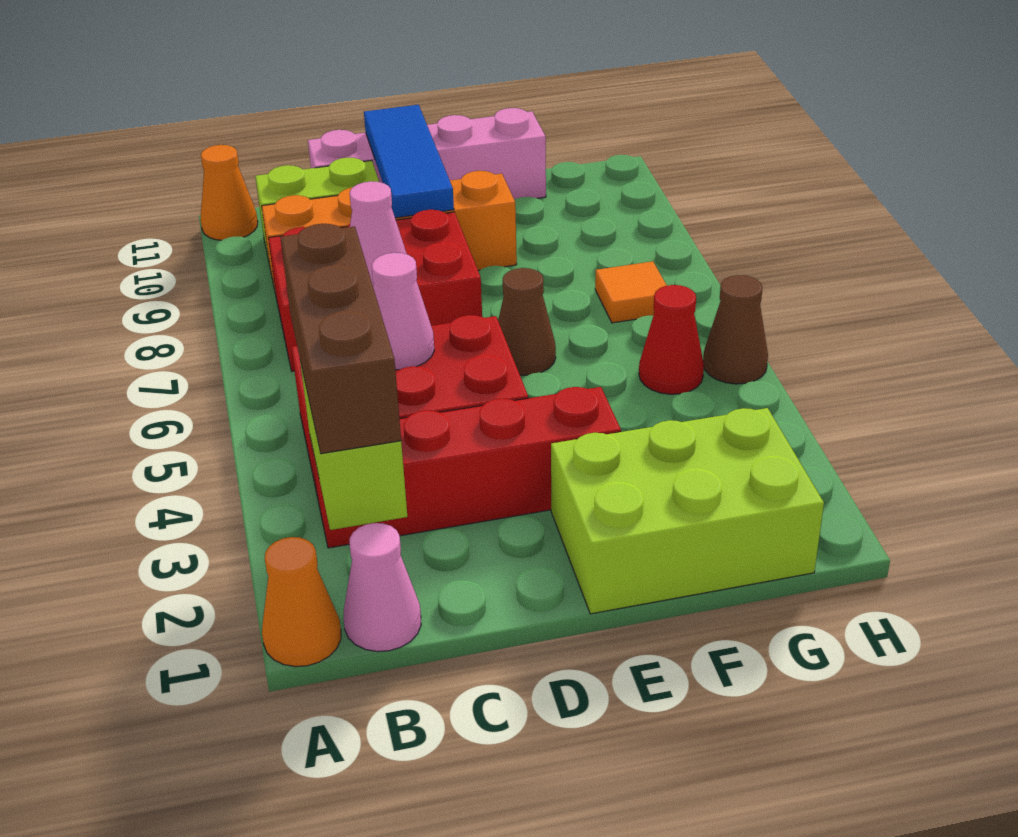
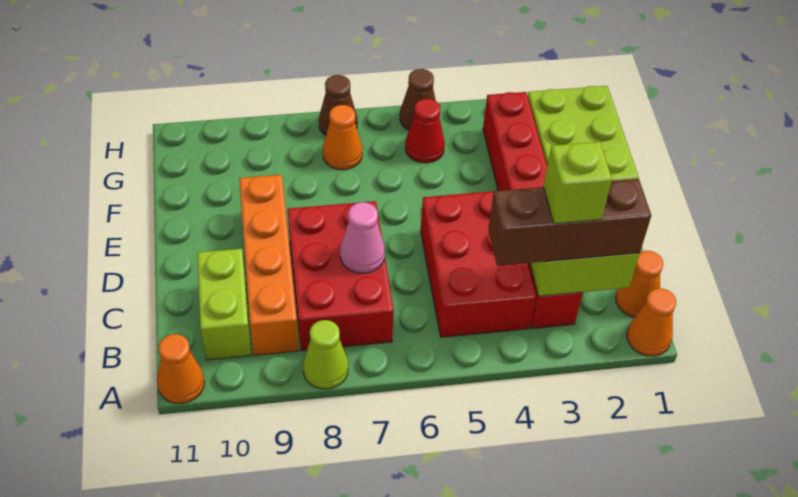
none -> lime 1x1 cone [303,320,348,389]
pink 1x1 cone [343,523,421,652] -> orange 1x1 cone [615,251,663,317]
red 1x4 brick [310,387,621,548] -> red 1x6 brick [483,92,583,328]
none -> lime 1x1 brick [544,142,612,224]
pink 1x1 cone [372,253,434,370] -> none
pink 1x4 brick [308,108,546,199] -> none
blue 1x3 tile [364,105,454,218] -> none
brown 1x1 cone [498,268,556,376] -> brown 1x1 cone moved to [319,75,358,135]
orange 1x1 tile [595,261,667,323] -> orange 1x1 cone [323,105,362,170]

